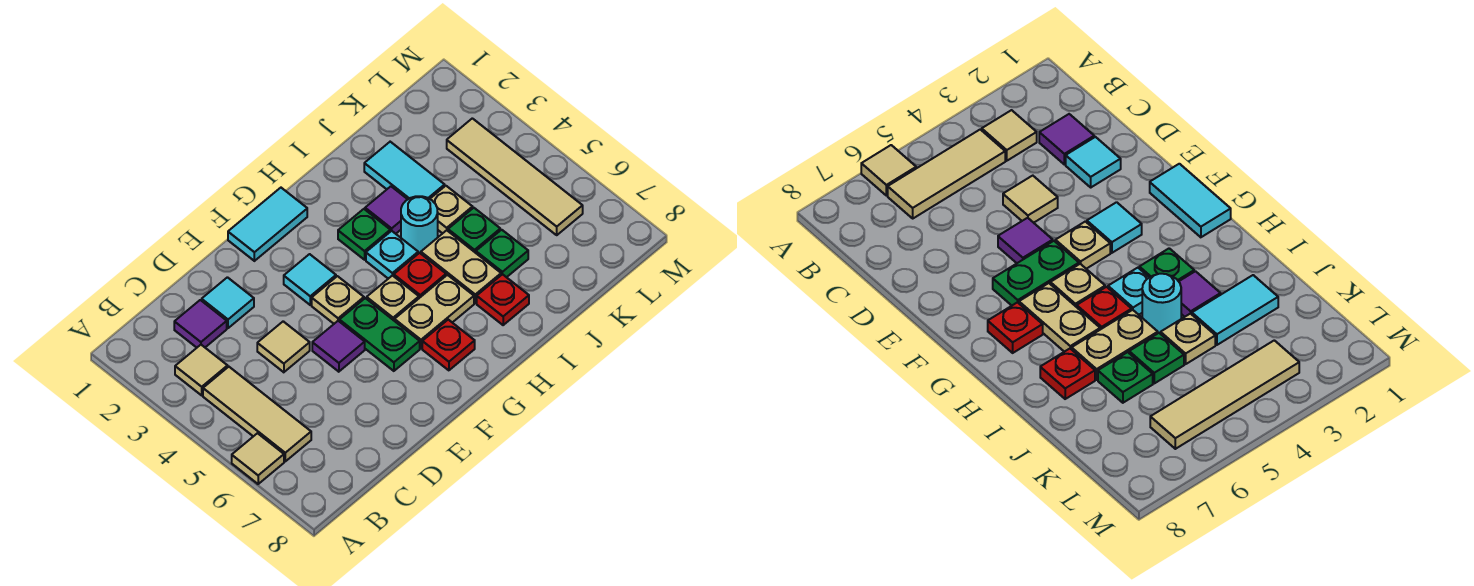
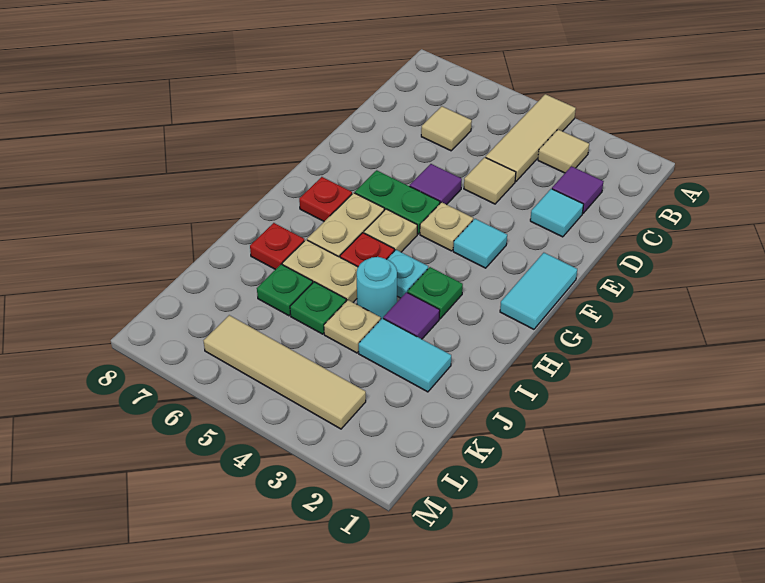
tan 1x1 tile [232,433,284,484] -> tan 1x1 tile moved to [421,106,472,151]
tan 1x3 tile [203,367,311,461] -> tan 1x3 tile turned to [486,94,576,182]

